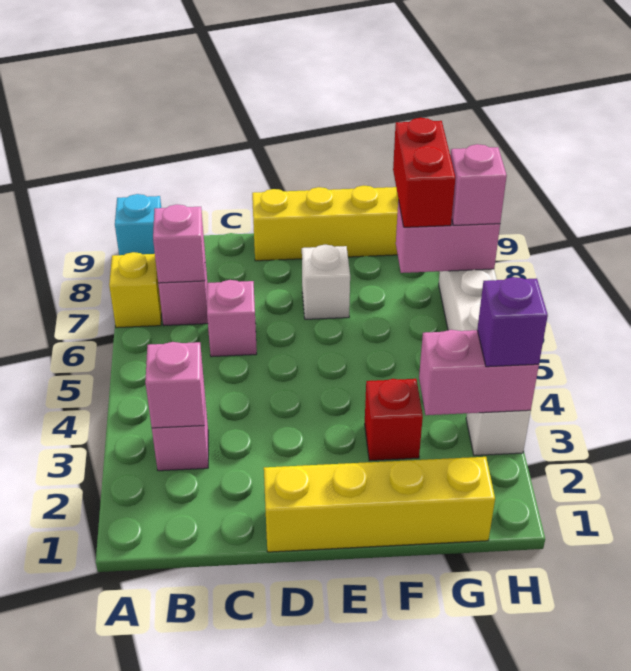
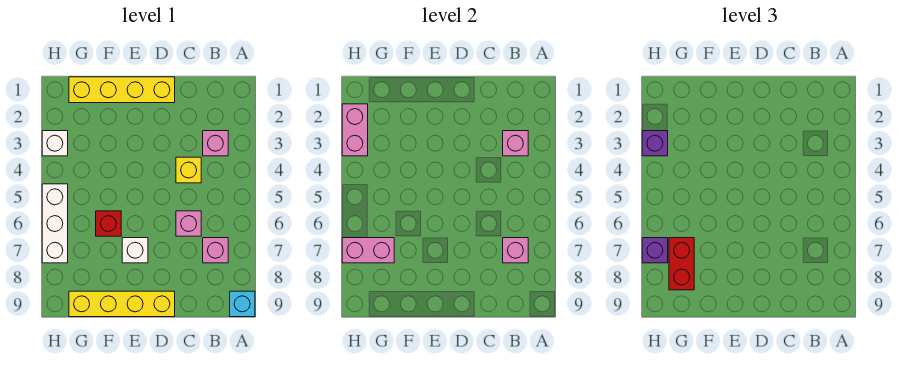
yellow 1x1 brick [109,252,162,328] -> yellow 1x1 brick moved to [176,157,201,183]
red 1x1 brick [365,379,423,461] -> red 1x1 brick moved to [96,211,121,236]
pink 1x2 brick [419,330,539,415] -> pink 1x2 brick turned to [342,104,368,156]
pink 1x1 brick [450,144,507,225] -> purple 1x1 brick [642,238,668,263]

